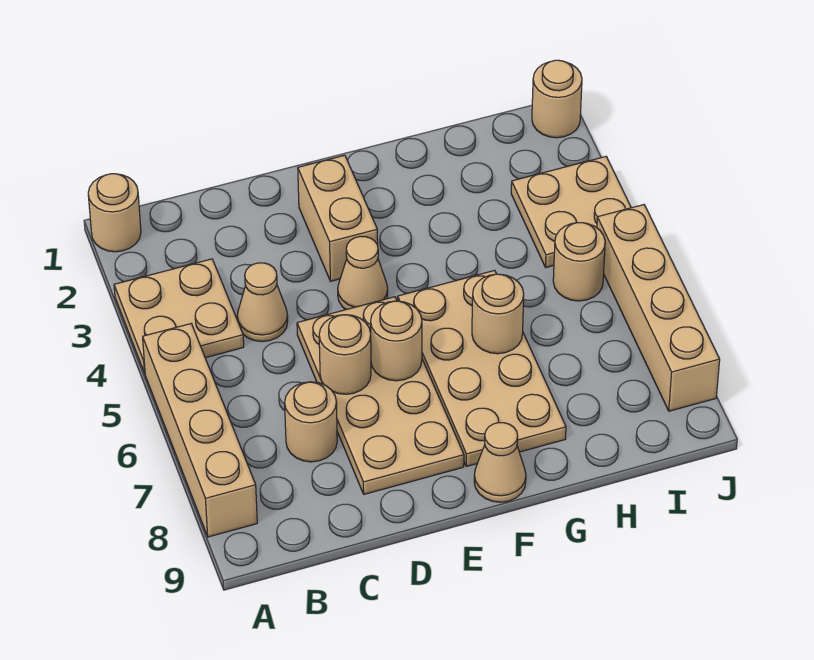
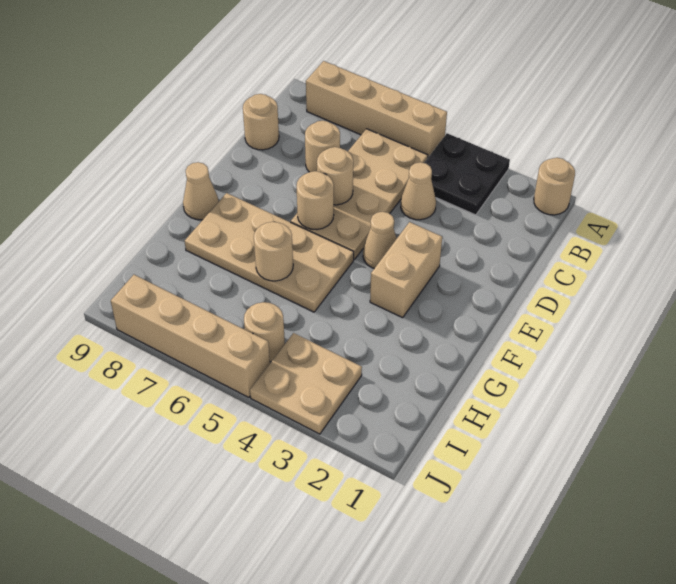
tan 2x2 plate [114,259,244,373] -> black 2x2 plate [424,133,510,215]
tan 2x4 plate [297,297,464,494] -> tan 2x4 plate turned to [291,129,428,260]
tan 1x2 brick [298,155,378,281] -> tan 1x2 brick turned to [370,222,442,318]
tan 1x1 round brick [532,60,582,138] -> tan 1x1 round brick moved to [243,94,279,150]

